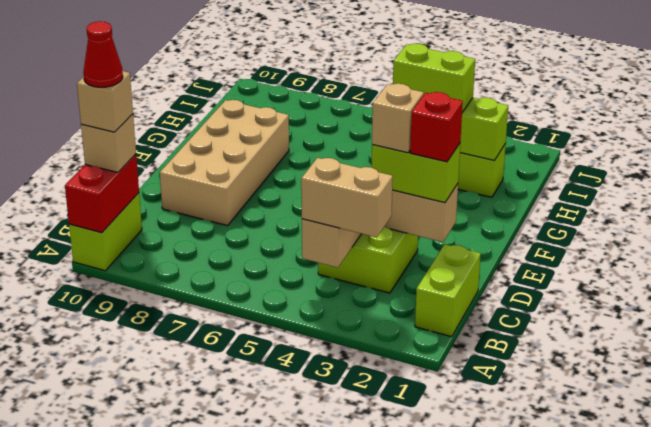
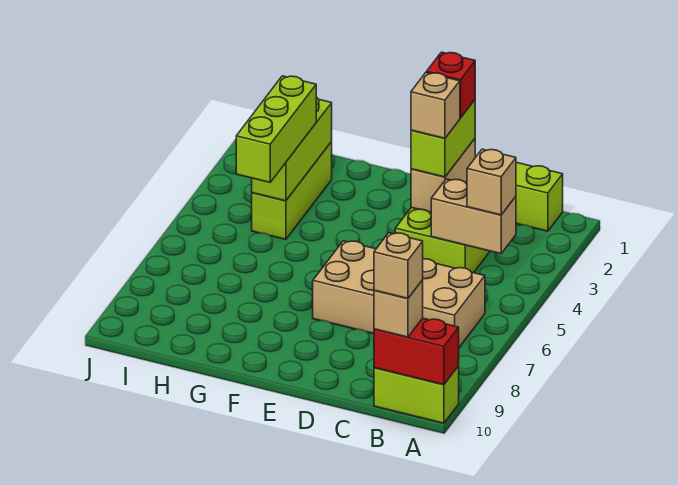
tan 1x2 brick [301,158,393,237] -> tan 1x1 brick [467,149,516,215]
red 1x1 cone [83,21,123,87] -> none
tan 2x4 brick [160,100,289,226] -> tan 2x4 brick moved to [313,241,485,347]
lime 1x2 brick [393,43,475,113] -> lime 1x3 brick [236,76,316,182]

